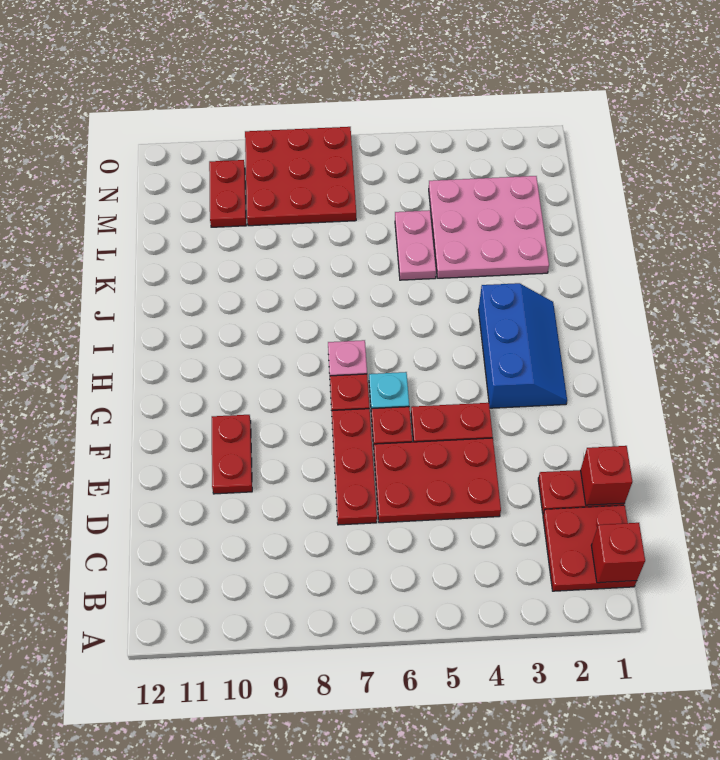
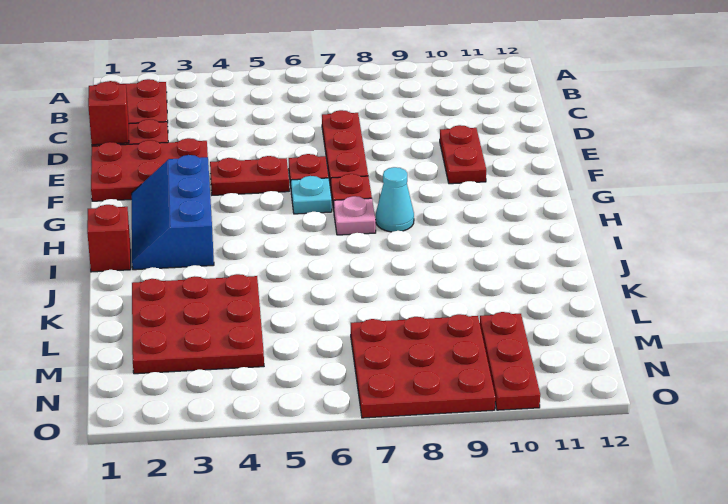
red 1x1 brick [591,523,645,583] -> red 1x1 brick moved to [87,205,131,272]
red 2x3 plate [374,438,501,523] -> red 2x3 plate moved to [91,138,208,201]
none -> cyan 1x1 cone [376,167,414,232]
pink 3x3 plate [429,176,549,278] -> red 3x3 plate [132,274,264,374]
pink 1x2 plate [395,210,436,280] -> none
red 1x2 plate [209,160,246,227] -> red 1x3 plate [480,312,540,410]

